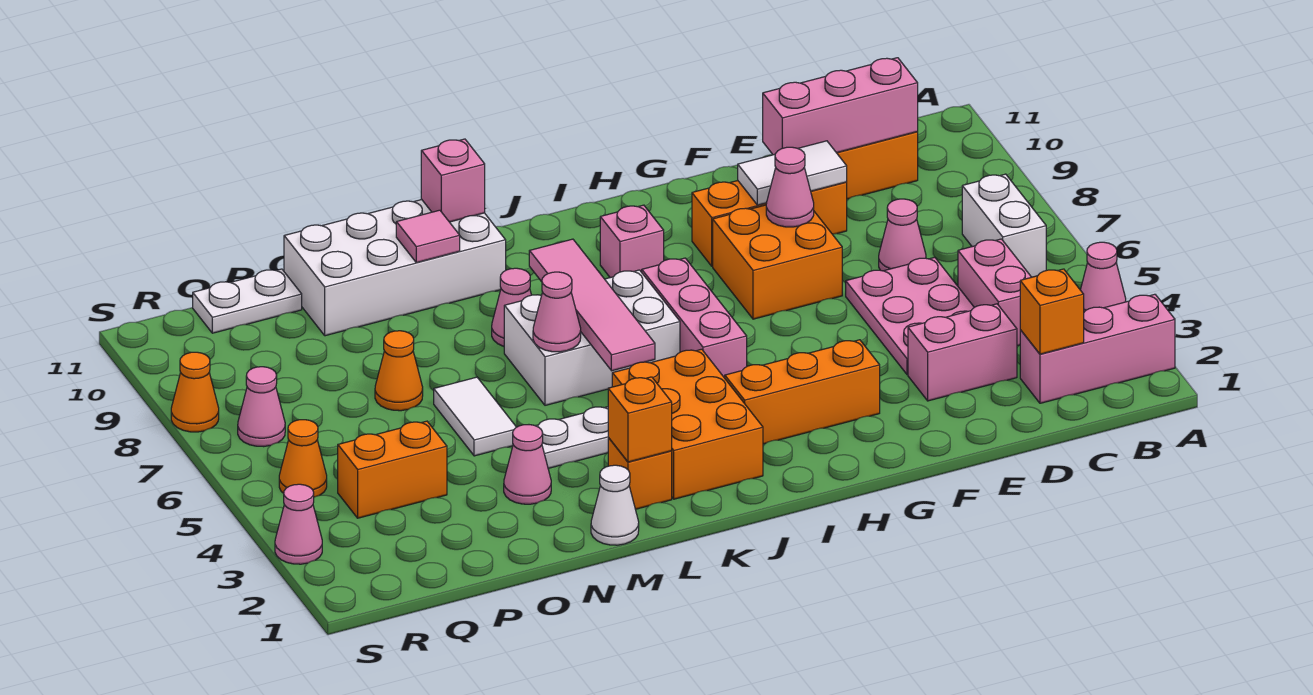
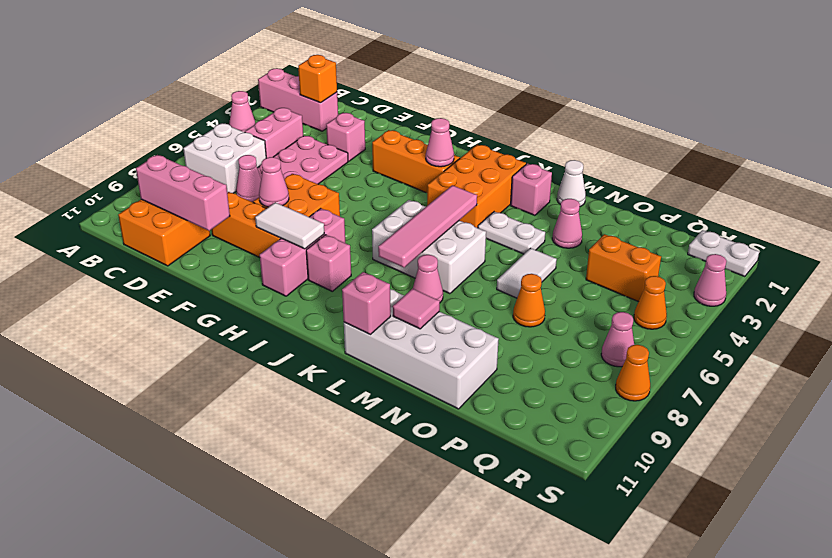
white 1x2 brick [962,174,1046,277] -> white 2x2 brick [183,123,266,193]
pink 1x2 brick [908,304,1017,401] -> pink 1x1 brick [326,113,365,161]
white 1x2 tile [738,141,847,205] -> white 1x2 tile moved to [255,202,324,249]
pink 1x3 brick [642,258,747,378] -> pink 1x3 brick moved to [260,208,345,296]
orange 1x1 brick [608,438,672,509] -> pink 1x1 brick [511,163,552,215]
orange 1x1 brick [608,377,672,462] -> none
pink 1x1 cone [533,272,581,352] -> pink 1x1 cone moved to [426,118,454,167]
white 1x2 plate [193,269,302,333] -> white 1x2 plate moved to [688,230,759,277]

